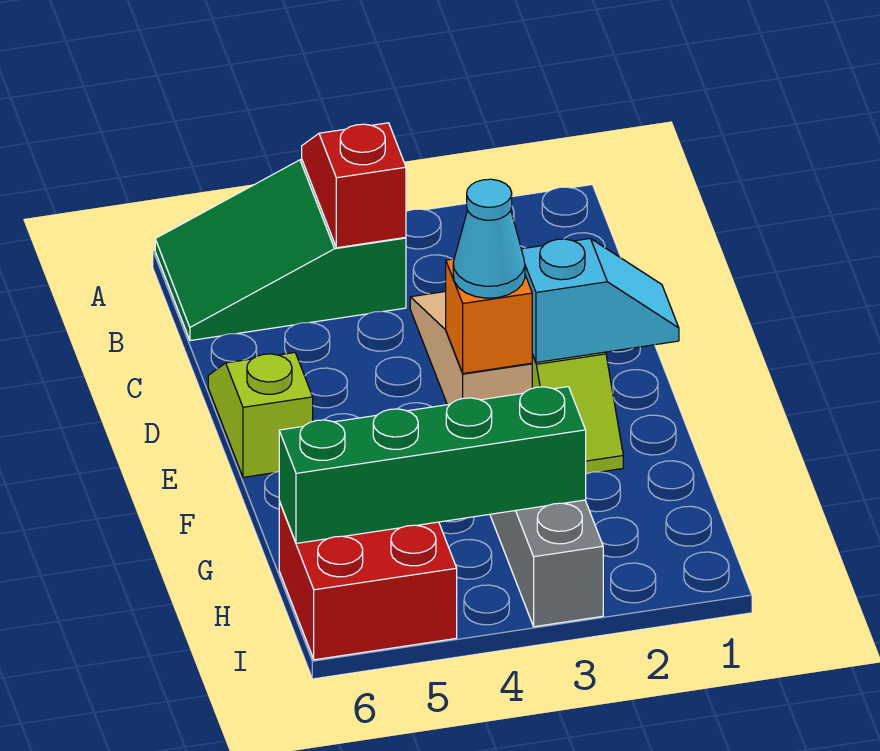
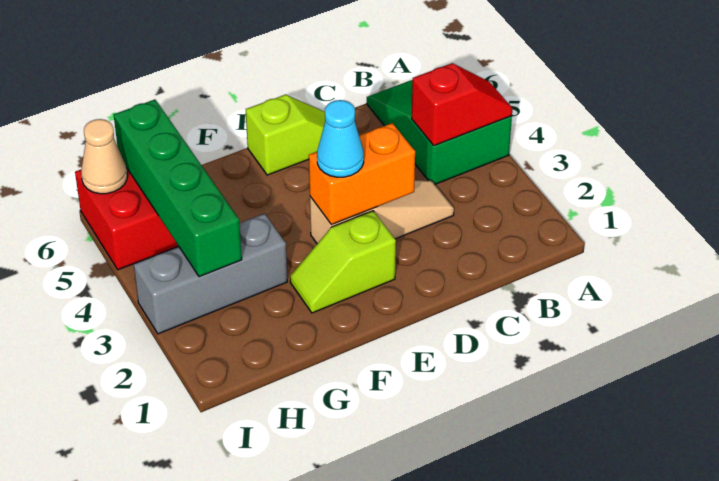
cyan 1x2 slope [521,238,679,363] -> none
orange 1x1 brick [446,259,533,374] -> orange 1x2 brick [309,123,415,225]
none -> tan 1x1 cone [81,119,127,194]

